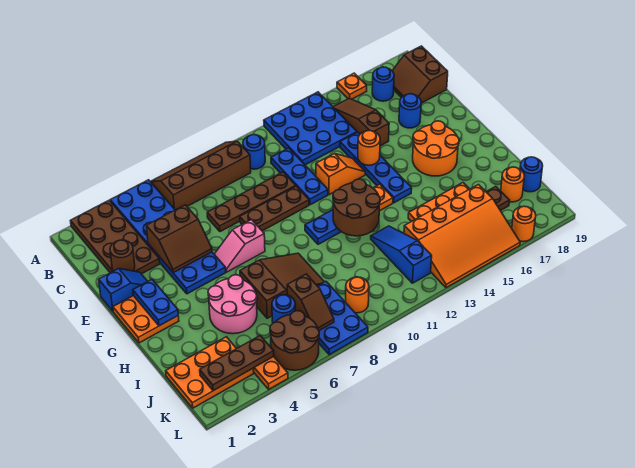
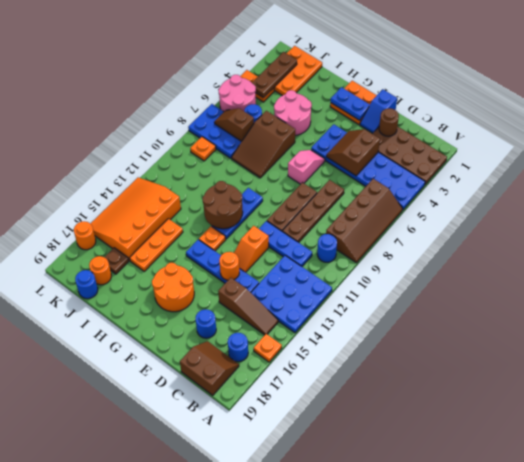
blue 1x3 slope [371,226,432,283] -> none
brown 2x2 round brick [270,311,319,370] -> pink 2x2 round brick [219,75,256,111]
orange 1x1 round brick [346,277,369,313] -> orange 1x1 plate [190,137,216,161]

